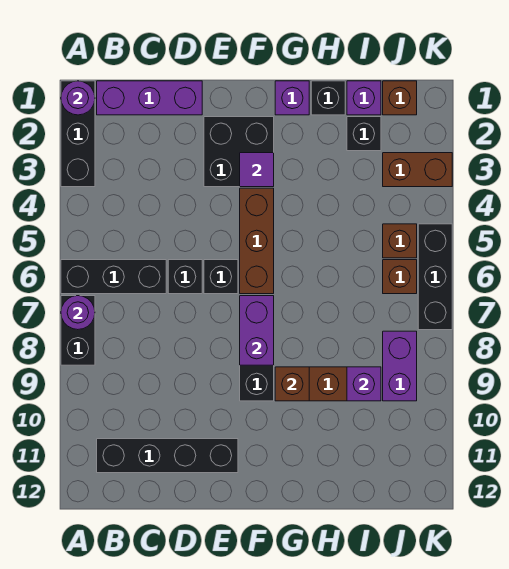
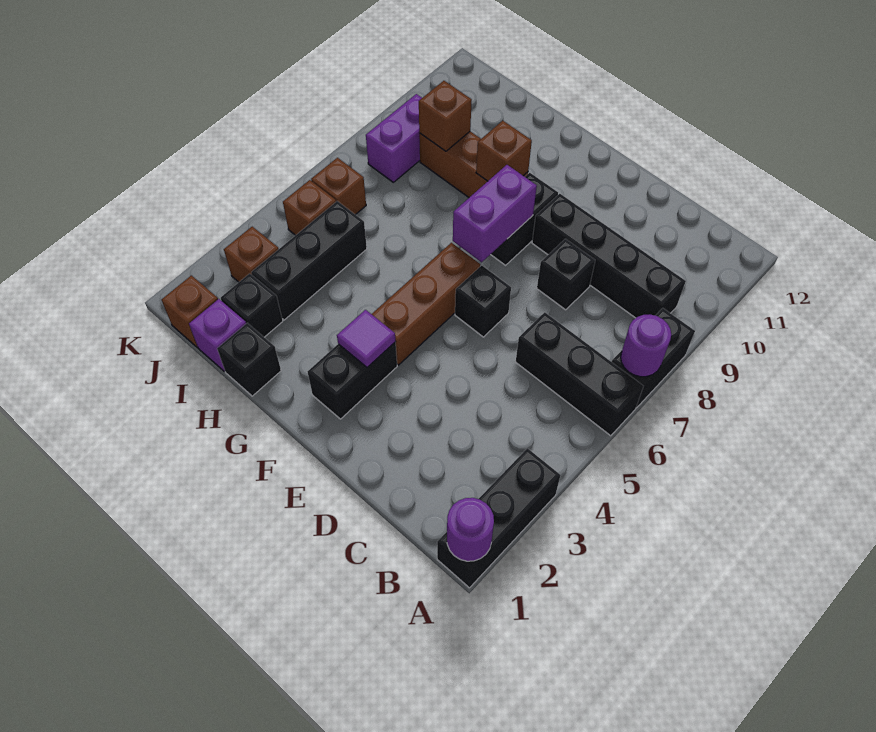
purple 1x3 brick [97,81,202,115] -> none
black 1x4 brick [97,439,238,473] -> black 1x4 brick moved to [532,194,686,318]
black 1x1 brick [168,260,202,294] -> black 1x1 brick moved to [537,239,595,310]
black 2x2 brick [204,117,274,187] -> black 1x2 brick [307,342,397,419]
purple 1x1 brick [275,81,309,115] -> none
purple 1x1 brick [347,367,381,401] -> brown 1x1 brick [419,81,472,151]
brown 1x2 brick [383,153,452,187] -> brown 1x1 brick [224,227,279,282]
black 1x3 brick [418,224,452,330] -> black 1x3 brick moved to [251,201,367,320]

